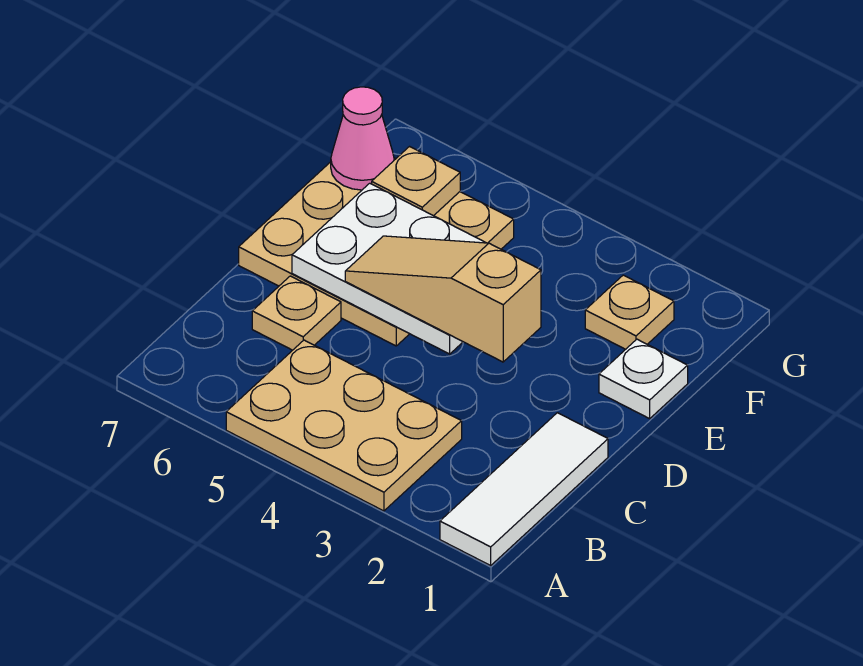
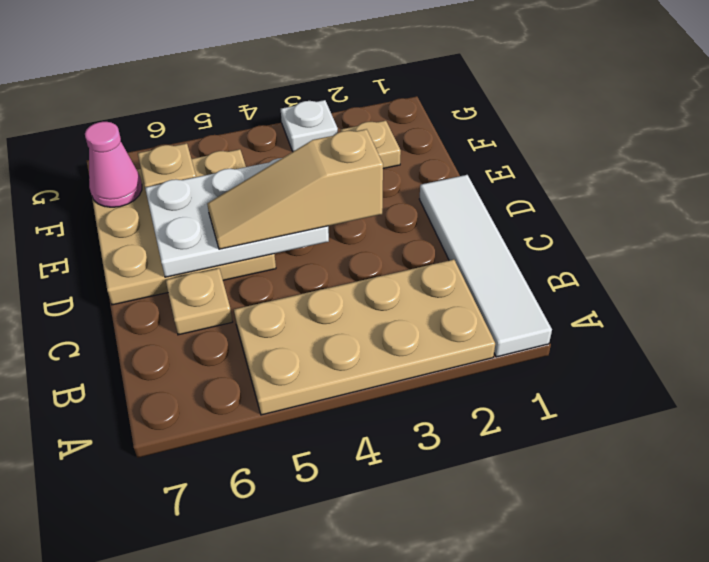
white 1x3 tile [440,413,608,565] -> white 1x4 tile [419,175,552,357]
tan 2x3 plate [226,340,462,511] -> tan 2x4 plate [234,260,495,415]
white 1x1 plate [599,339,688,419] -> white 1x1 plate moved to [281,100,338,151]

